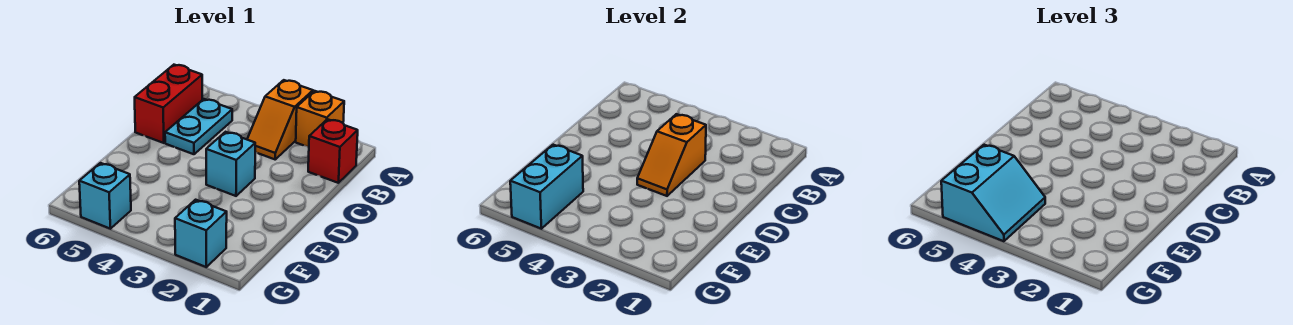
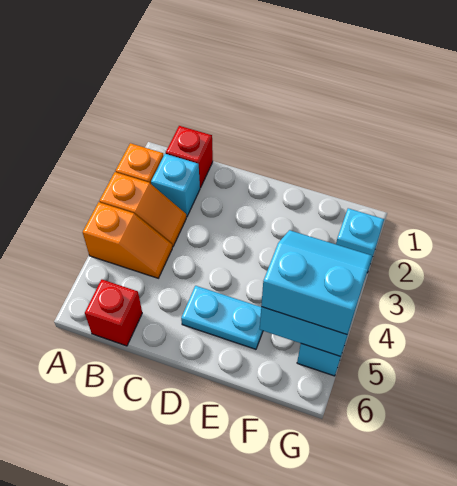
cyan 1x2 plate [165,99,232,154] -> cyan 1x2 plate moved to [181,286,263,349]
red 1x2 brick [135,65,202,143] -> red 1x1 brick [85,280,142,346]
orange 1x2 slope [637,114,706,196] -> orange 1x2 slope moved to [83,202,172,278]
cyan 1x1 brick [206,132,255,196] -> cyan 1x1 brick moved to [151,154,200,217]

